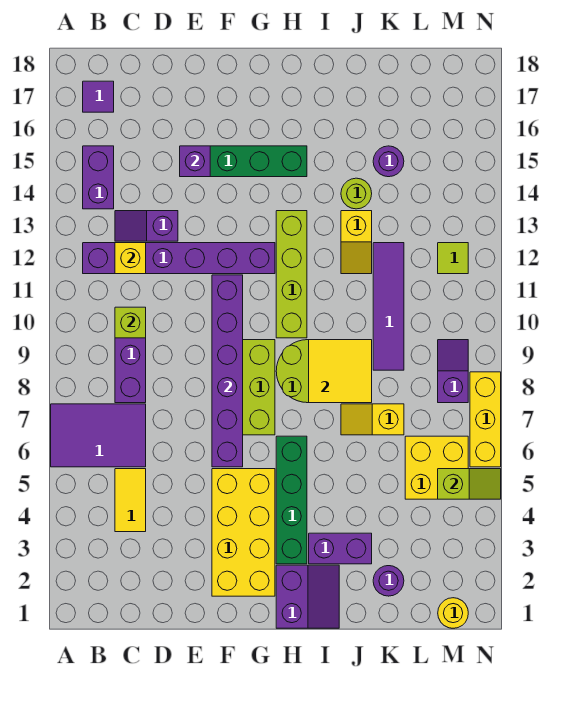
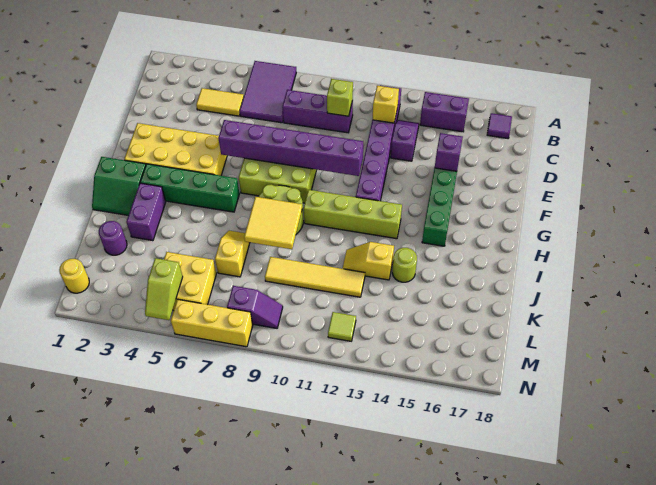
purple 2x2 slope [276,565,339,628] -> green 2x2 slope [92,157,146,215]
purple 1x4 tile [373,243,404,370] -> yellow 1x4 tile [265,257,365,297]
purple 1x1 round brick [373,146,404,177] -> none

